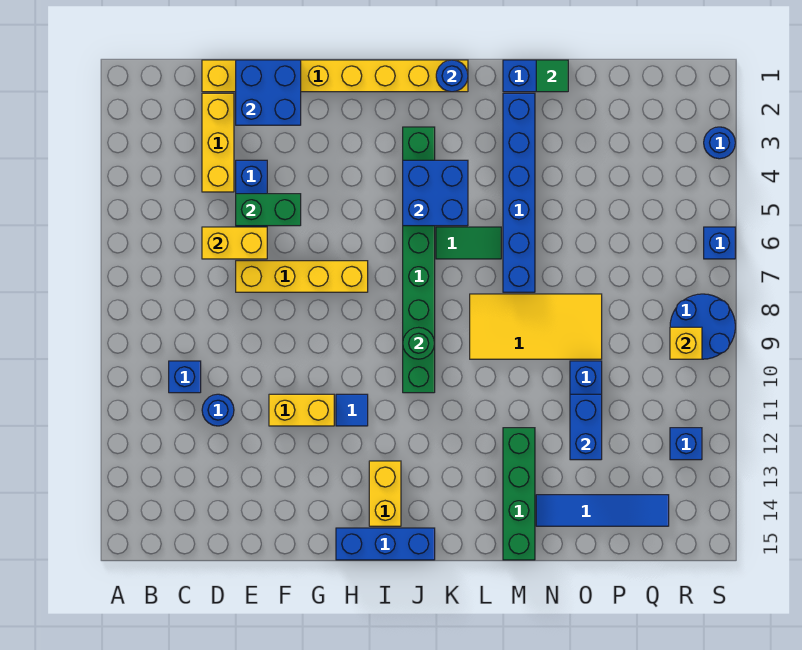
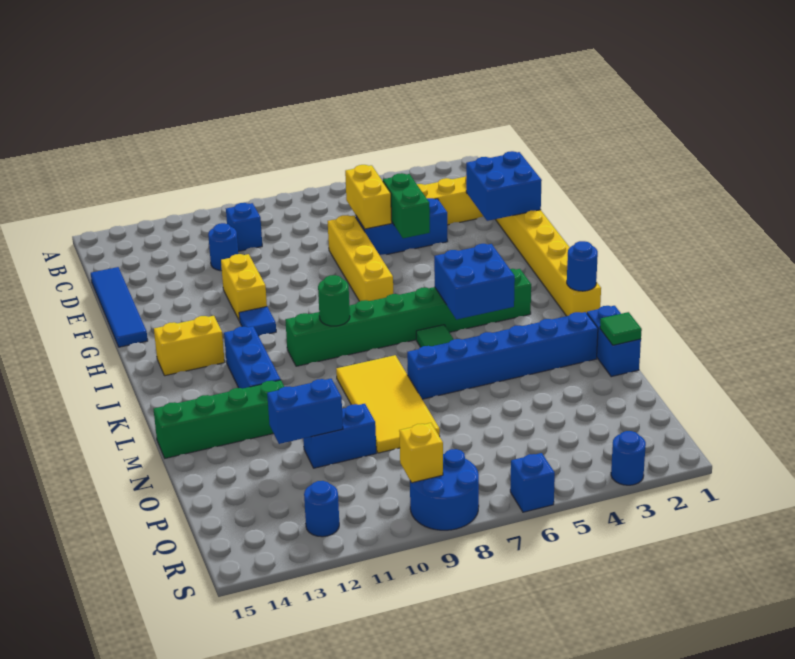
blue 1x3 brick [336,528,435,560] -> blue 1x3 brick moved to [224,326,281,389]
blue 1x4 tile [536,495,669,526] -> blue 1x4 tile moved to [91,267,148,347]
blue 1x1 brick [670,428,702,460] -> blue 1x1 round brick [304,481,339,537]

